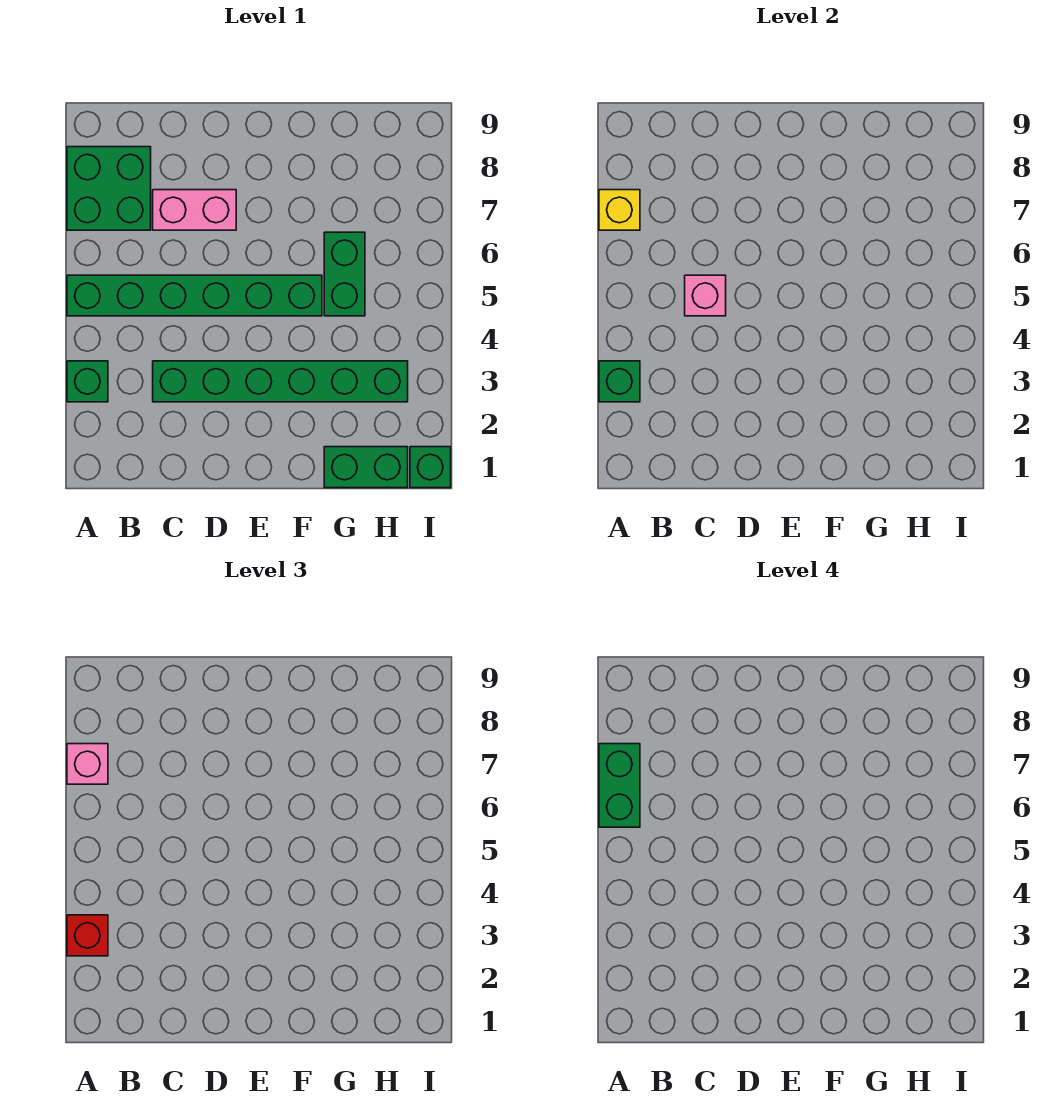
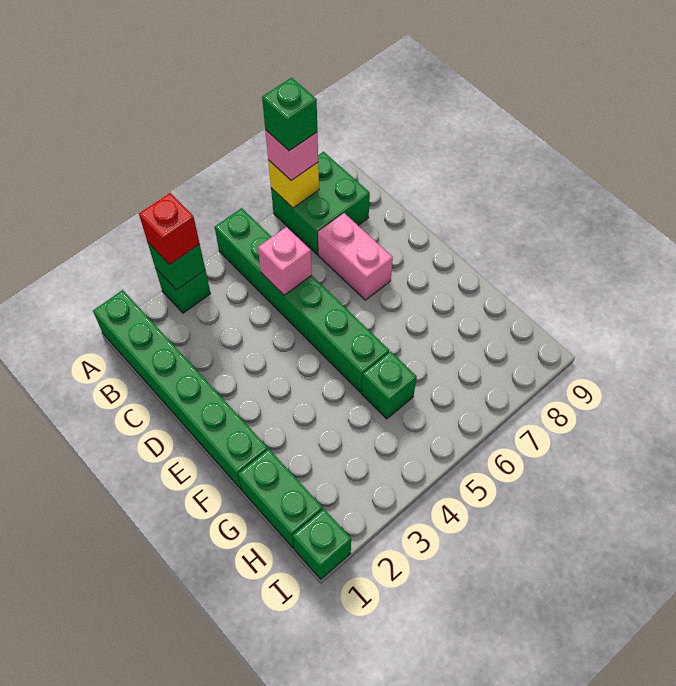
green 1x2 brick [599,744,640,827] -> green 1x1 brick [262,78,317,151]
green 1x6 brick [153,361,408,402] -> green 1x6 brick moved to [93,290,268,489]
green 1x2 brick [324,232,365,316] -> green 1x1 brick [362,351,417,419]

